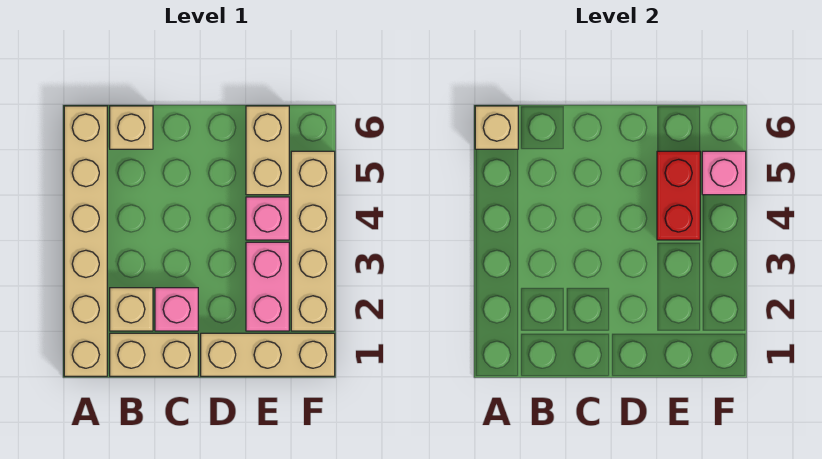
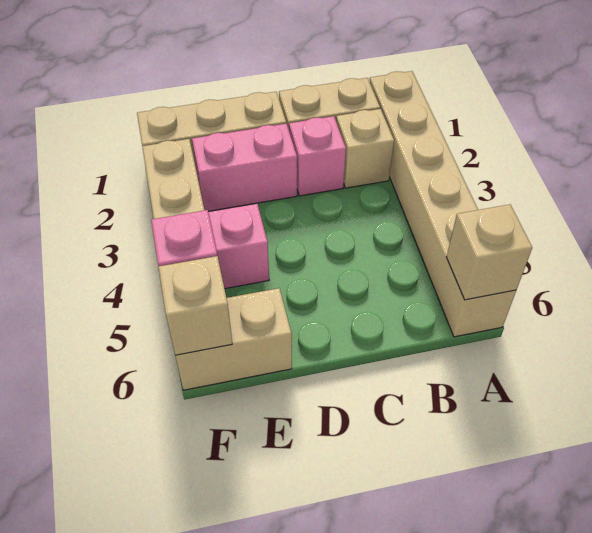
tan 1x1 brick [110,106,153,149] -> tan 1x1 brick moved to [158,256,232,355]
pink 1x2 brick [246,242,289,331] -> pink 1x2 brick turned to [192,124,297,211]
red 1x2 brick [657,151,700,240] -> none
tan 1x2 brick [246,106,289,195] -> tan 1x2 brick turned to [176,288,292,390]

